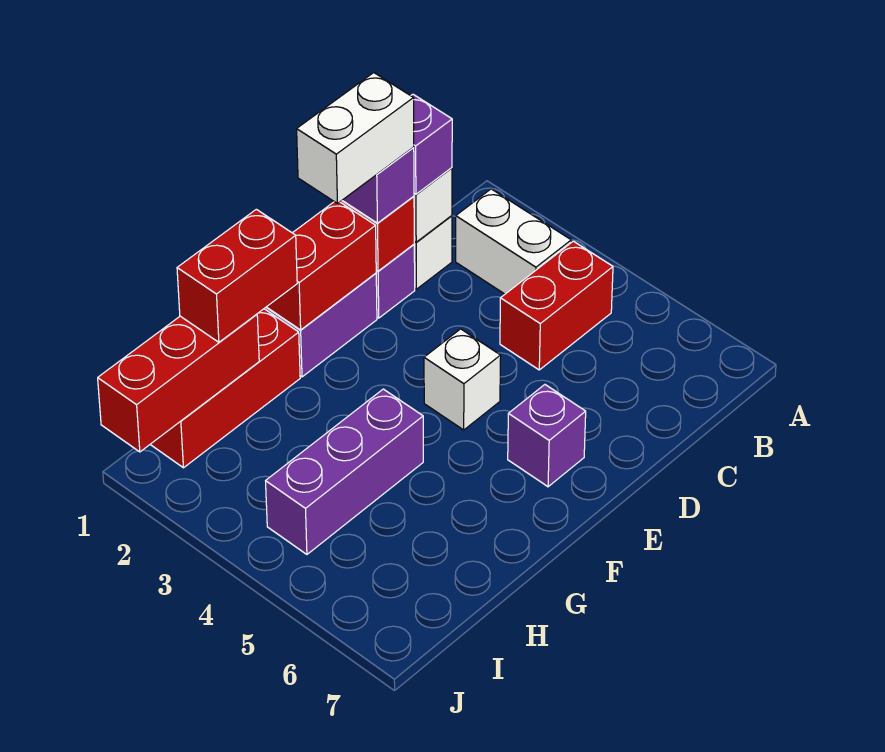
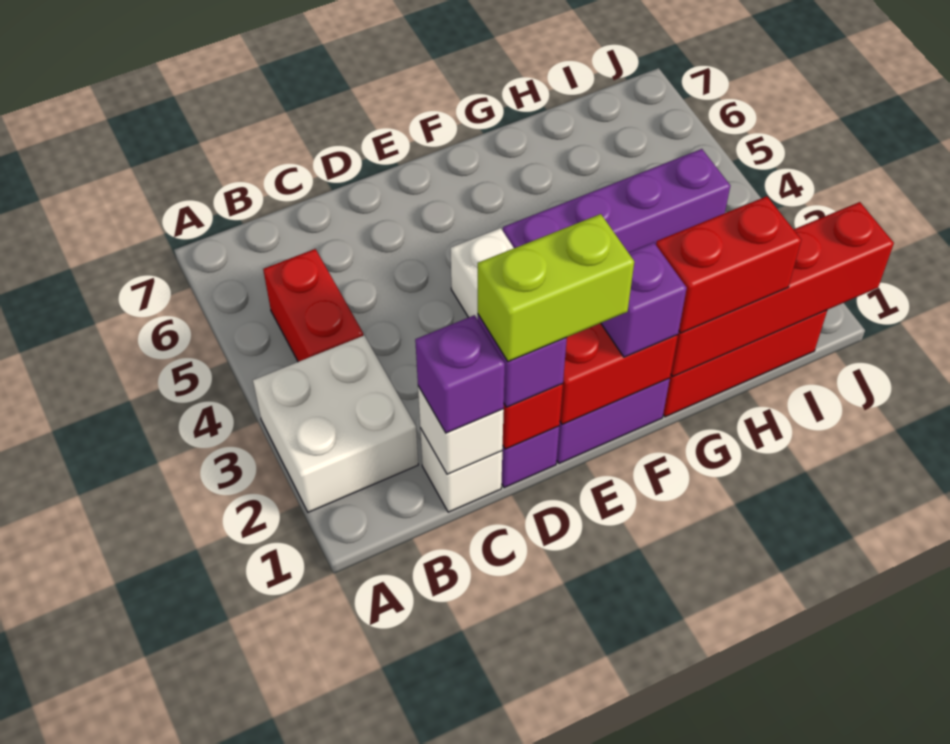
white 1x2 brick [456,189,571,294] -> white 2x2 brick [253,336,418,512]
red 1x2 brick [500,241,613,370] -> red 1x2 brick turned to [263,249,363,362]
white 1x2 brick [297,73,414,203] -> lime 1x2 brick [478,214,634,362]
purple 1x1 brick [508,385,586,487] -> purple 1x1 brick moved to [601,242,687,357]
purple 1x3 brick [266,389,423,554] -> purple 1x4 brick [503,149,730,252]
red 1x3 brick [98,314,259,452] -> red 1x4 brick [671,202,894,377]

